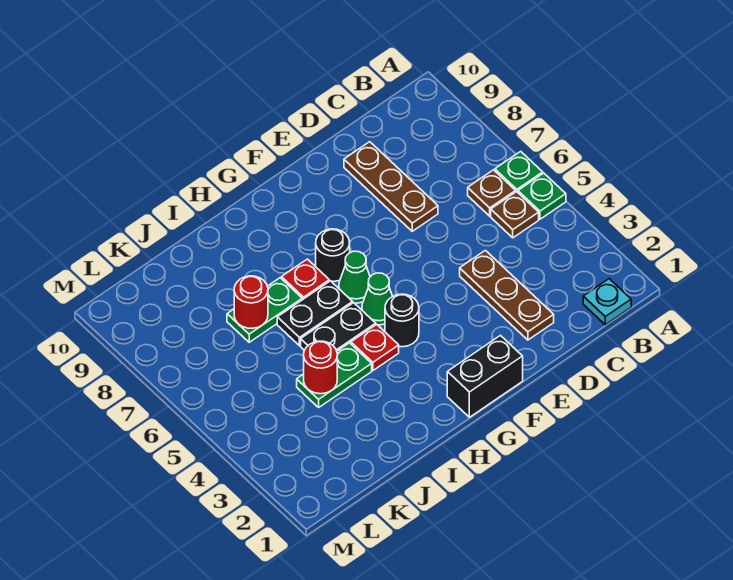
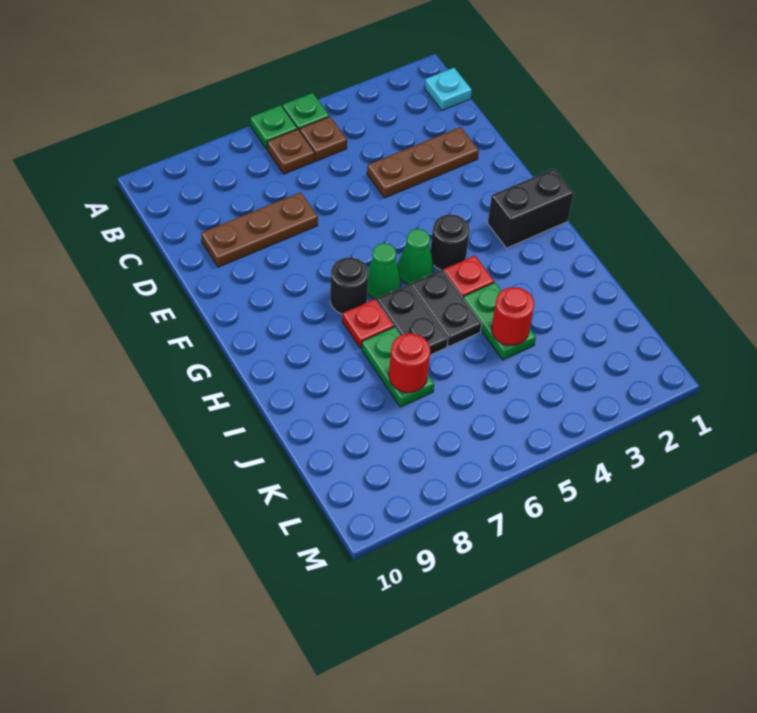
black 1x2 brick [447,336,523,417] -> black 1x2 brick turned to [488,169,574,248]

